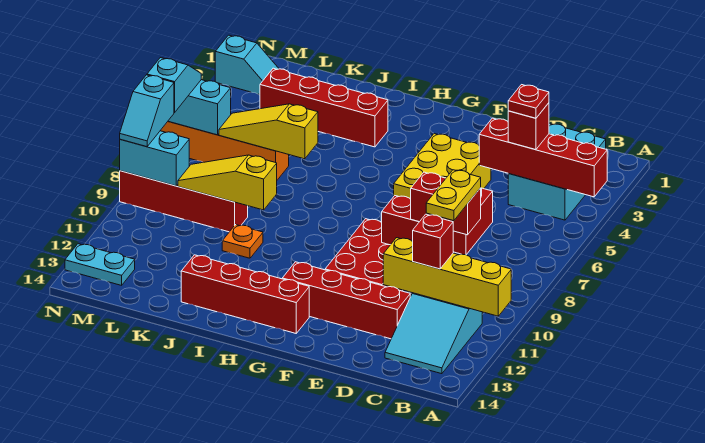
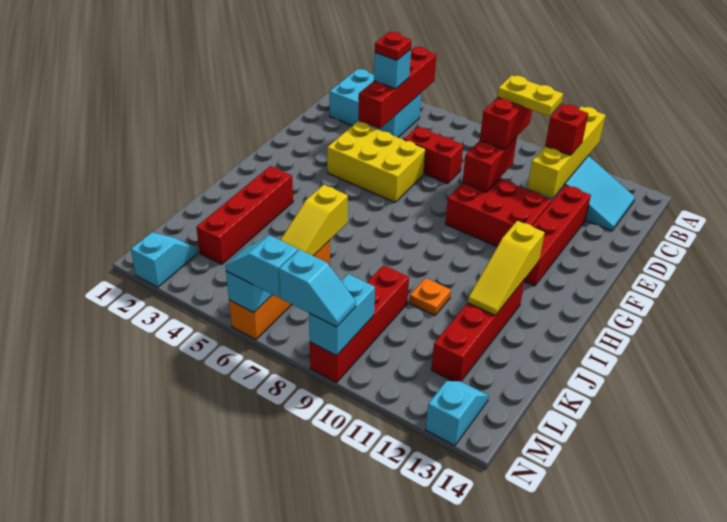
red 1x1 brick [508,103,549,150] -> cyan 1x1 brick [374,50,411,89]
red 1x4 brick [181,255,309,333] -> red 1x4 brick moved to [431,279,525,381]
yellow 1x3 slope [178,155,277,210] -> yellow 1x3 slope moved to [468,221,545,316]
cyan 1x2 plate [65,244,135,285] -> cyan 1x2 slope [426,381,489,446]

